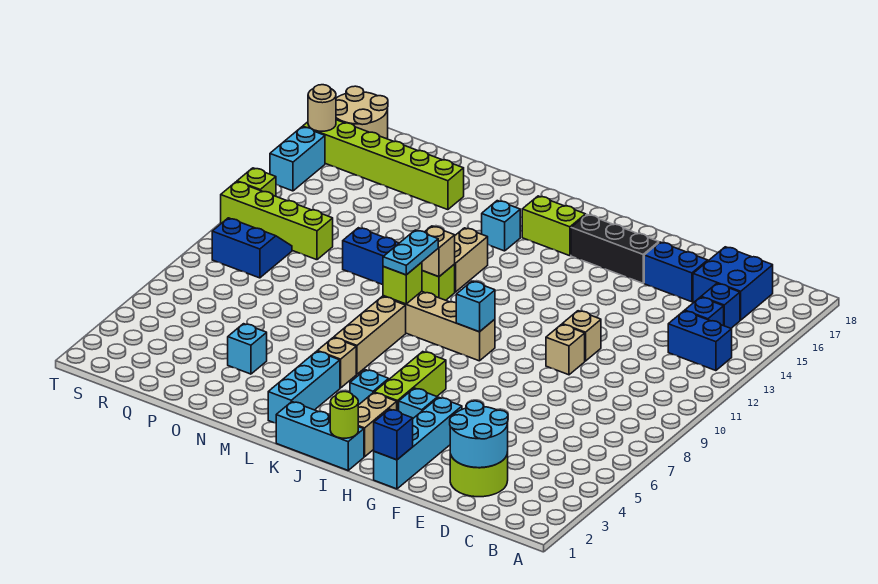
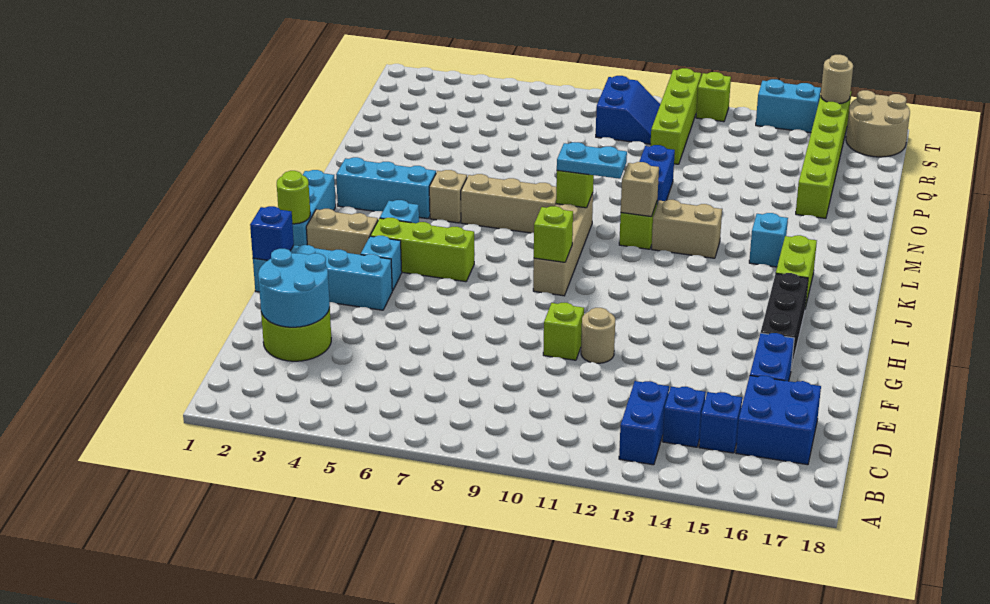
tan 1x1 brick [546,324,585,375] -> lime 1x1 brick [543,303,584,360]
tan 1x1 brick [562,311,601,361] -> tan 1x1 round brick [581,308,615,363]
cyan 1x1 brick [456,281,495,332] -> lime 1x1 brick [534,206,573,262]
cyan 1x1 brick [228,324,267,374] -> none

